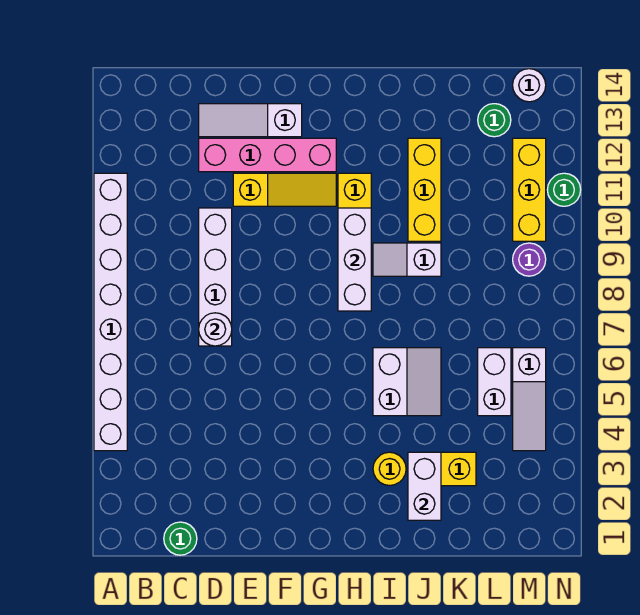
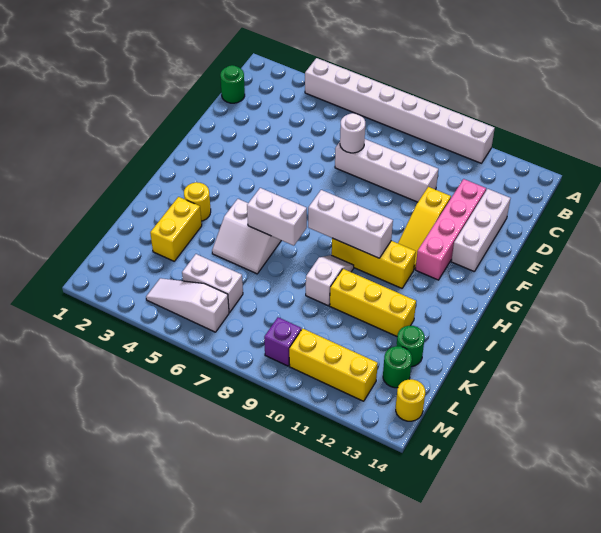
white 1x3 slope [199,104,302,137] -> white 1x3 brick [451,189,510,272]
white 1x2 brick [408,452,441,520] -> white 1x2 brick moved to [247,188,307,246]
purple 1x1 round brick [513,243,546,276] -> purple 1x1 brick [264,317,301,366]
white 1x1 round brick [513,69,546,102] -> yellow 1x1 round brick [396,379,425,421]
green 1x1 round brick [547,173,581,206] -> green 1x1 round brick moved to [396,326,425,367]

